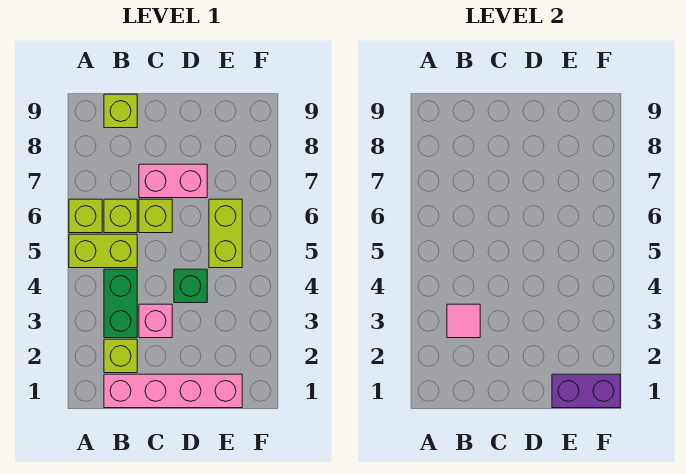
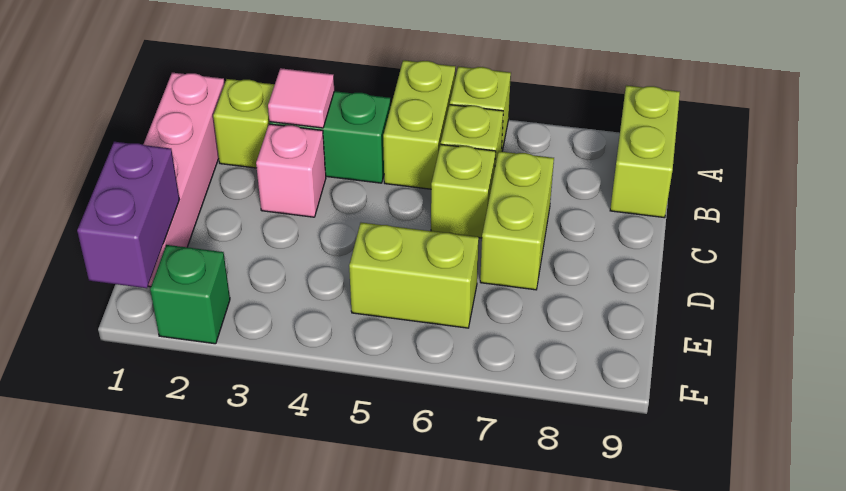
lime 1x1 brick [104,94,137,128] -> lime 1x2 brick [610,85,680,218]
pink 1x2 brick [139,164,207,198] -> lime 1x2 brick [480,151,554,290]
green 1x1 brick [174,269,207,303] -> green 1x1 brick moved to [150,245,230,344]

